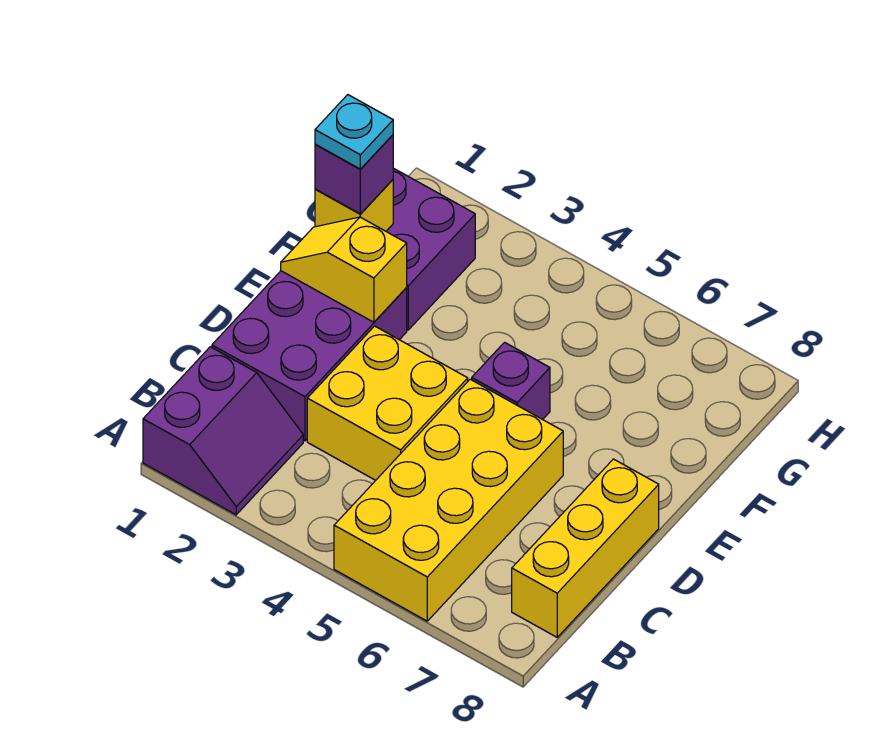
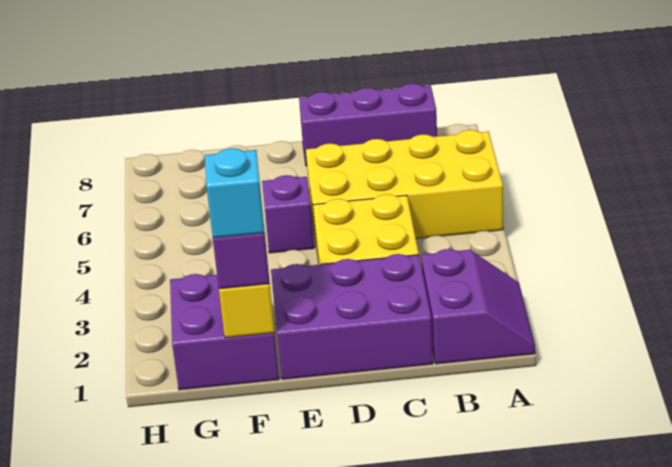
purple 2x2 slope [143,347,303,515] -> purple 2x2 slope turned to [421,249,535,364]
yellow 1x3 brick [512,459,659,637] -> purple 1x3 brick [299,83,437,166]
yellow 1x2 slope [281,217,407,322] -> none
cyan 1x1 plate [315,95,393,169] -> cyan 1x1 brick [205,148,265,238]

